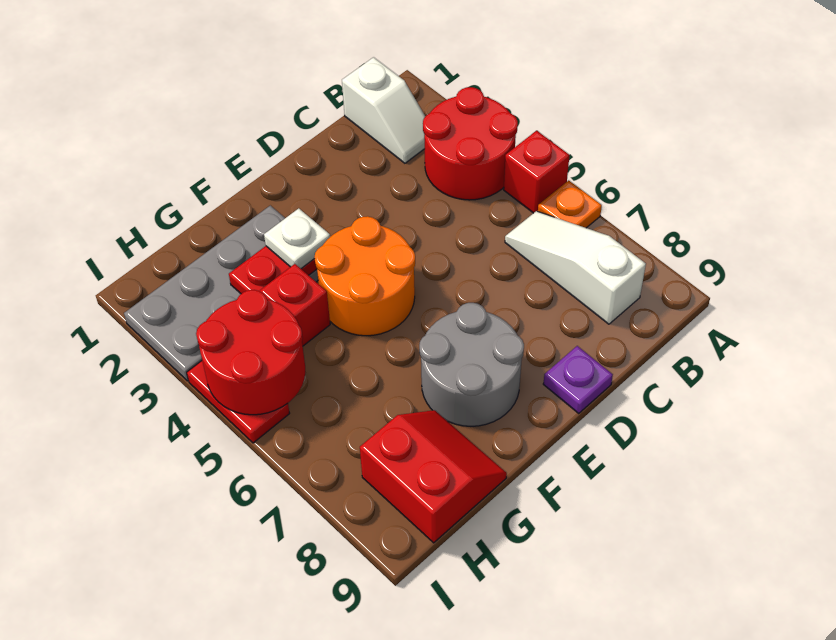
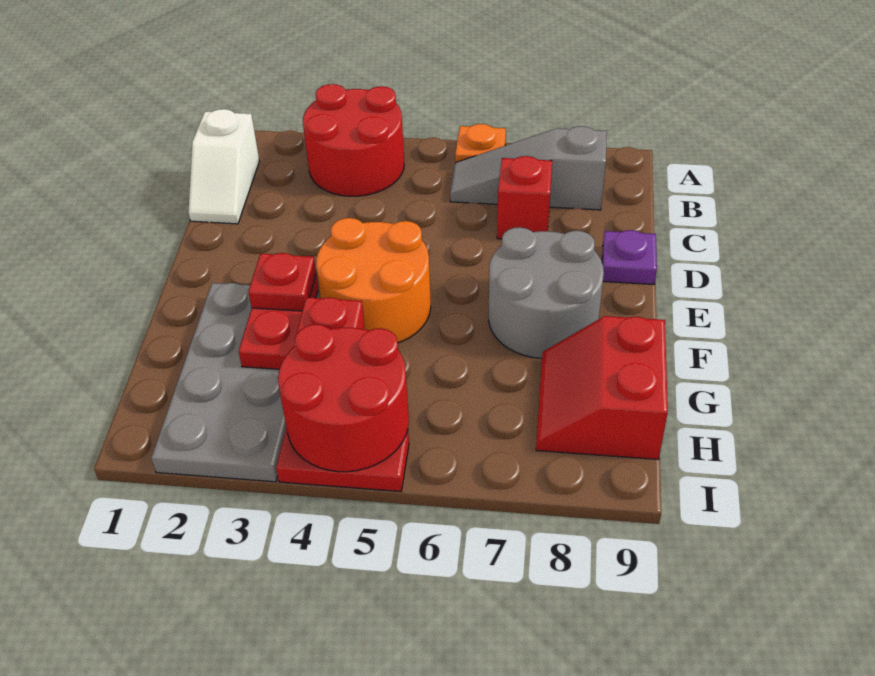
red 1x1 brick [504,131,570,213] -> red 1x1 brick moved to [497,156,552,239]
white 1x2 slope [342,57,425,163] -> white 1x2 slope turned to [188,109,259,224]
white 1x3 slope [505,211,646,324] -> grey 1x3 slope [450,126,607,210]
white 1x1 plate [264,208,330,269] -> red 1x1 plate [248,253,316,311]
red 2x2 slope [360,410,507,543] -> red 2x2 slope turned to [536,316,668,459]

